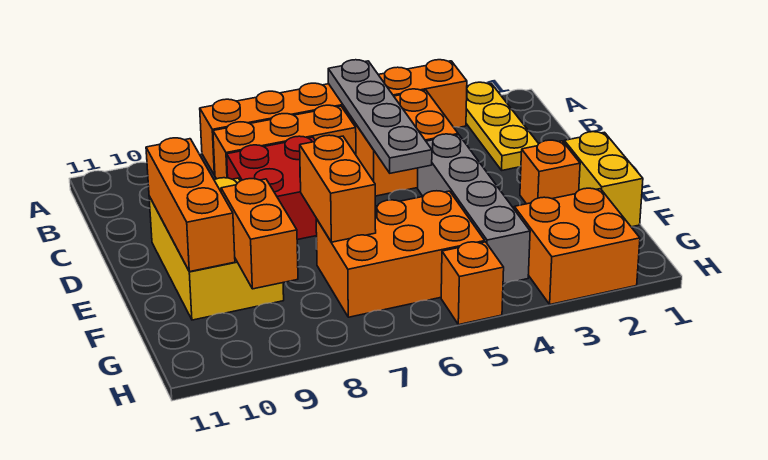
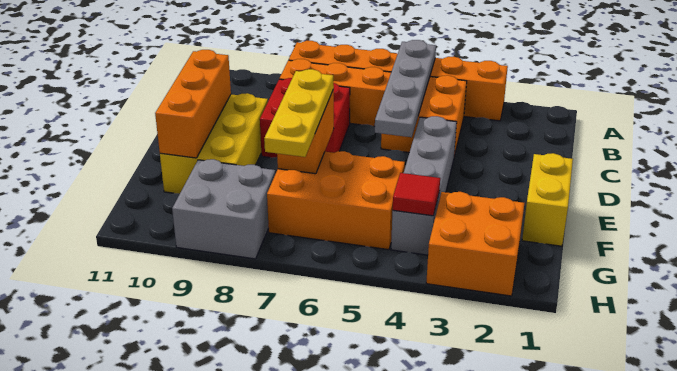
yellow 1x3 plate [466,82,539,170] -> yellow 1x3 plate moved to [264,69,334,157]
orange 1x1 brick [520,140,580,204] -> none
orange 1x2 brick [221,179,298,289] -> none
none -> red 1x1 tile [393,173,440,216]
none -> grey 2x2 brick [172,159,275,259]
orange 1x1 brick [441,242,504,325] -> none

